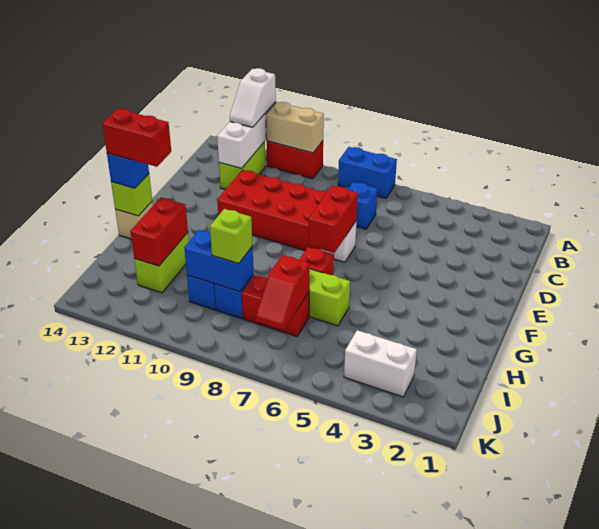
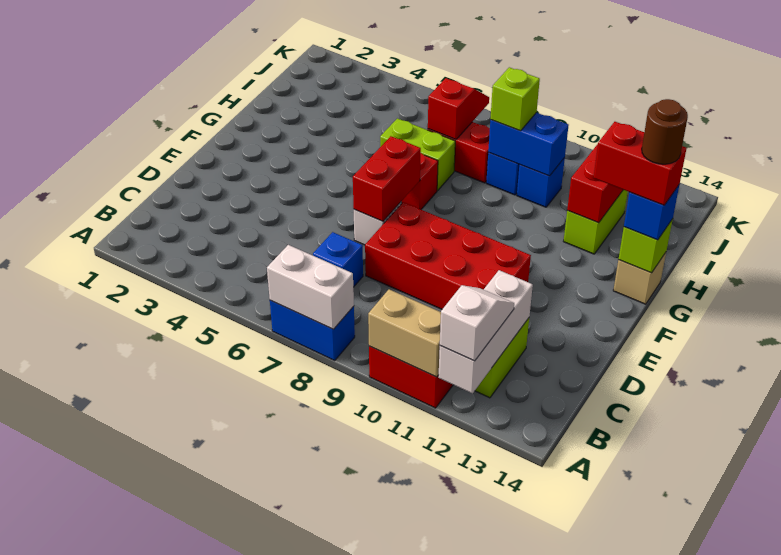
none -> brown 1x1 round brick [642,99,688,164]
white 1x2 brick [344,330,417,397] -> white 1x2 brick moved to [267,245,354,329]

